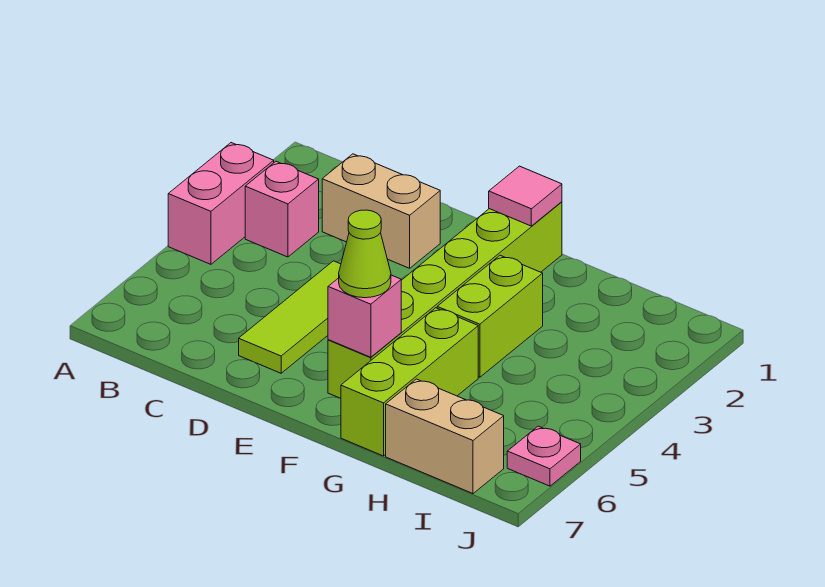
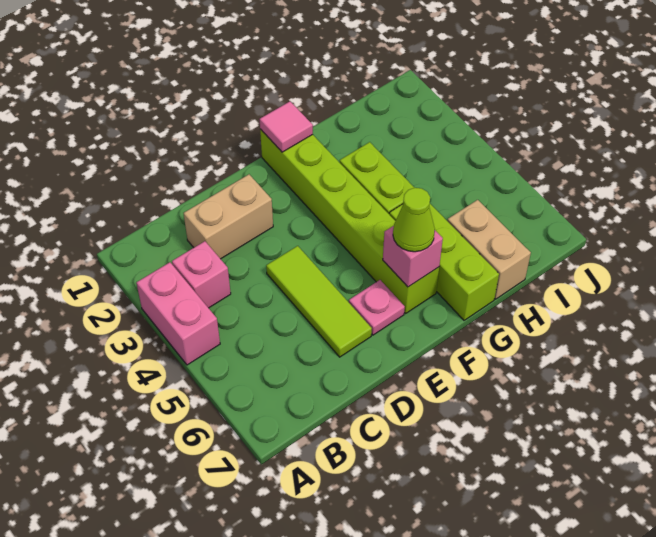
tan 1x2 brick [386,379,504,494] -> tan 1x2 brick turned to [447,200,531,299]
pink 1x1 plate [507,426,581,486] -> pink 1x1 plate moved to [349,280,405,335]

